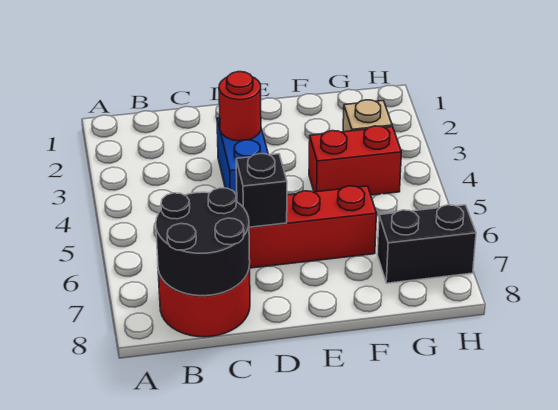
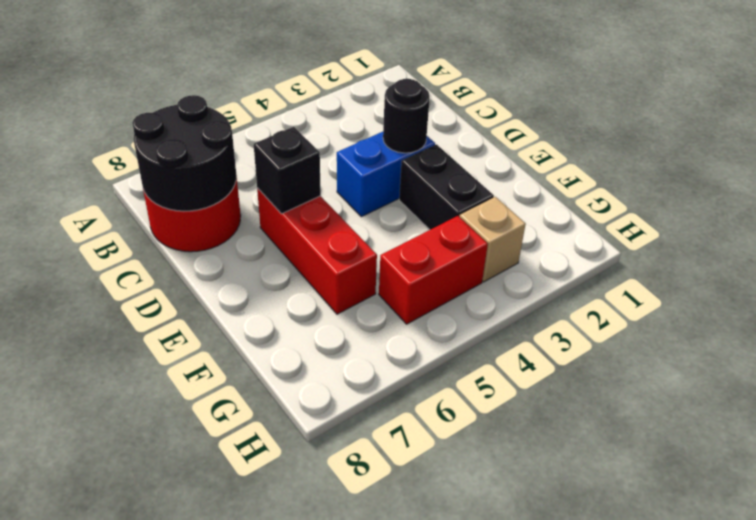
red 1x1 round brick [219,72,261,141] -> black 1x1 round brick [383,79,430,153]
red 1x2 brick [309,126,401,195] -> red 1x2 brick turned to [379,216,488,324]
black 1x2 brick [377,205,476,283] -> black 1x2 brick moved to [399,144,494,230]

